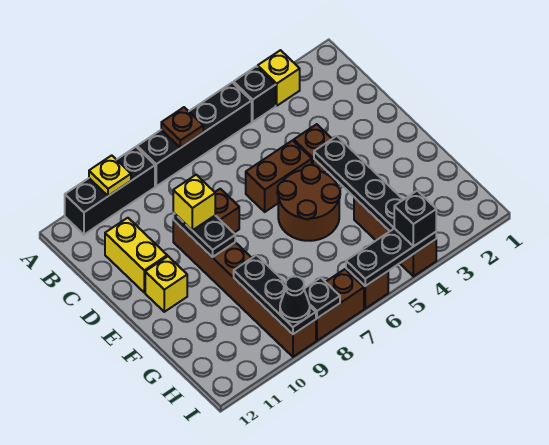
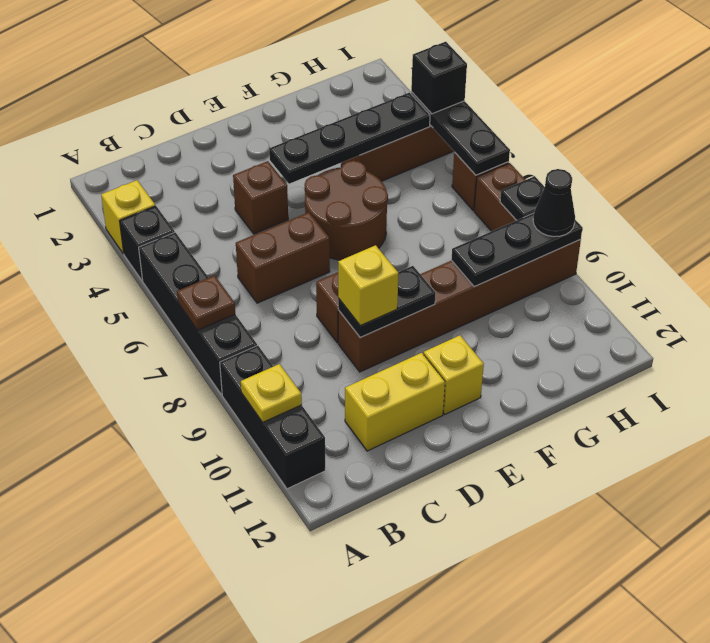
brown 1x2 brick [246,140,312,212] -> brown 1x2 brick turned to [236,212,330,303]

